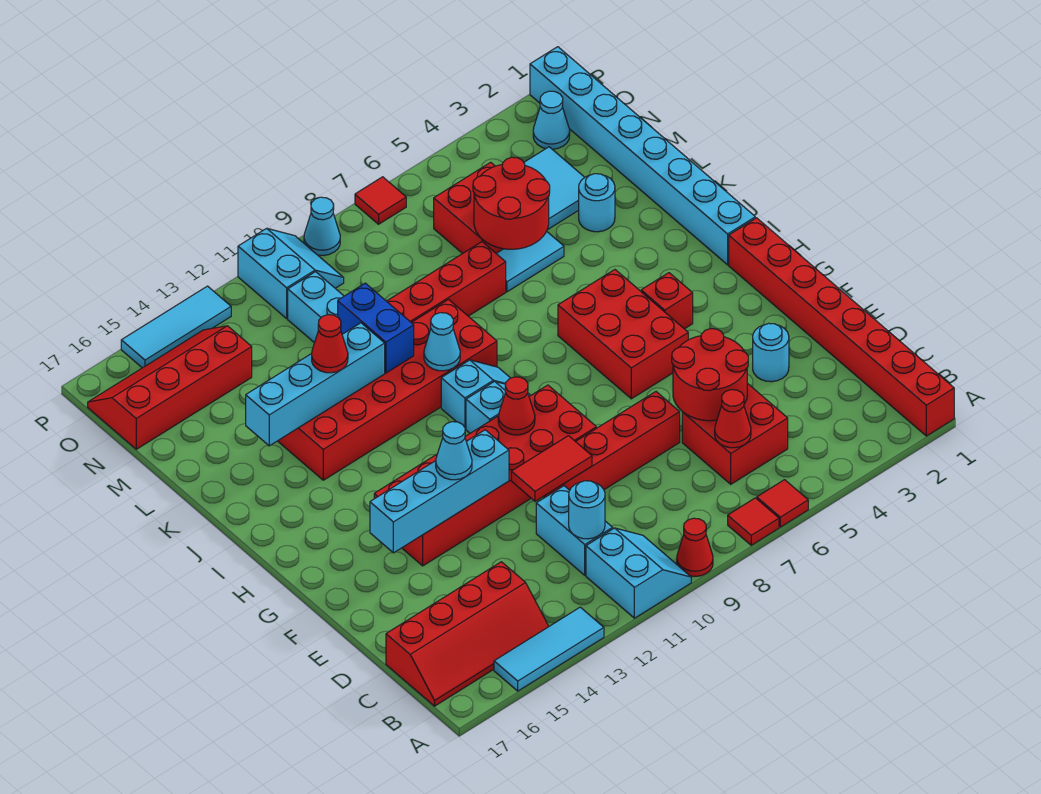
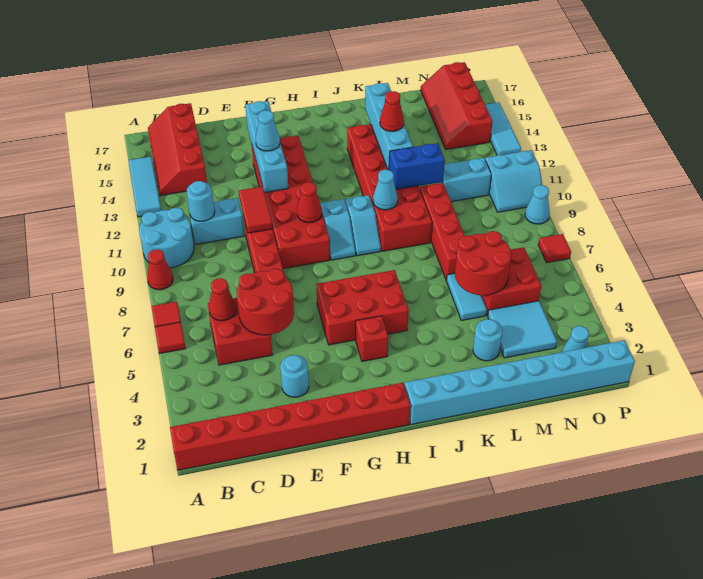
cyan 2x2 slope [586,528,691,618] -> cyan 2x2 round brick [139,208,194,268]
red 2x4 slope [88,326,252,449] -> red 2x4 slope turned to [421,62,493,149]

